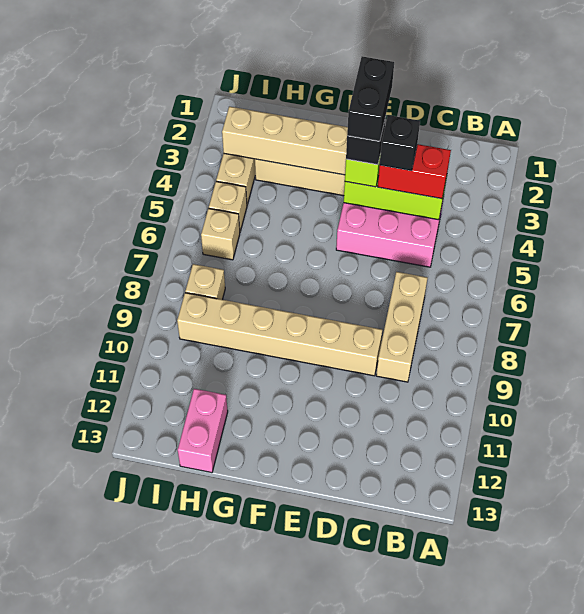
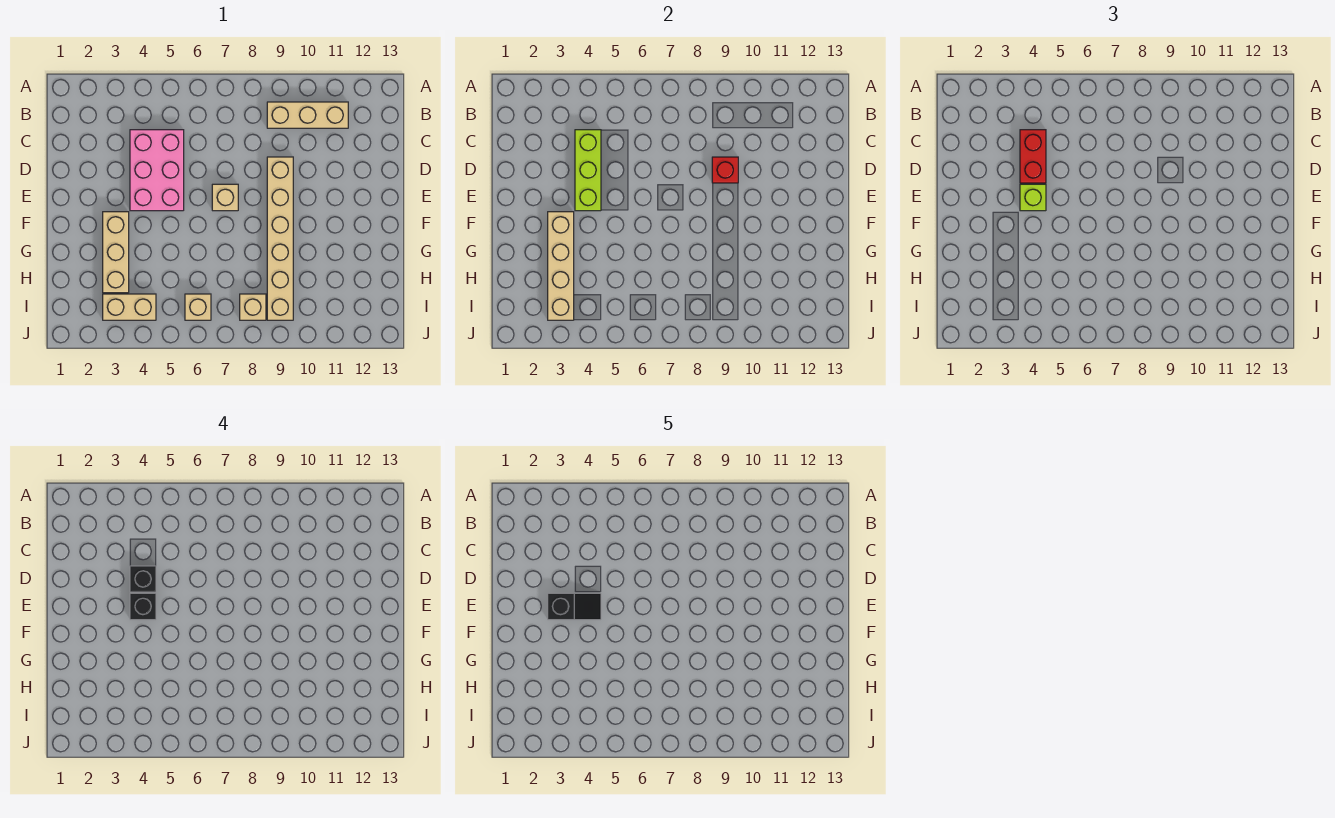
tan 1x3 brick [376,272,427,382] -> tan 1x3 brick moved to [267,102,348,128]
none -> red 1x1 brick [712,157,738,183]
black 1x2 brick [347,56,394,141] -> black 1x2 slope [548,593,601,620]
pink 1x2 brick [178,389,228,473] -> none
tan 1x1 brick [209,181,247,231] -> tan 1x1 brick moved to [212,184,238,211]

